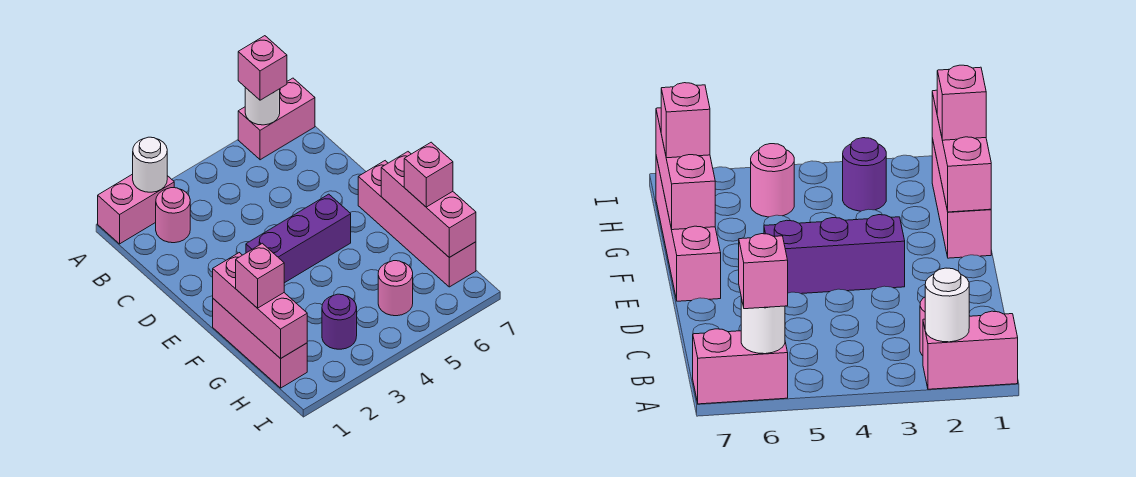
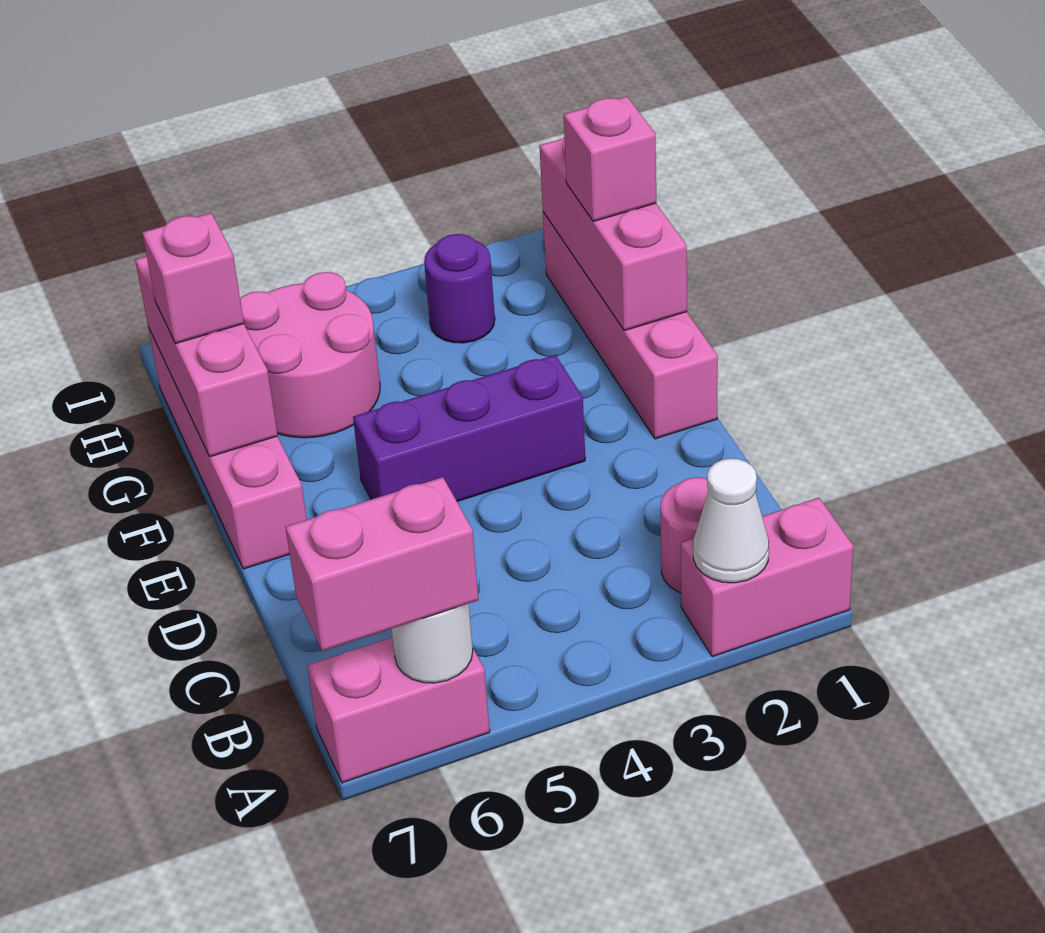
white 1x1 round brick [133,137,167,192] -> white 1x1 cone [693,459,769,583]
pink 1x1 brick [238,36,287,100] -> pink 1x2 brick [285,477,478,651]
pink 1x3 brick [213,299,307,388] -> pink 1x4 brick [543,212,718,439]
pink 1x1 round brick [378,261,413,316] -> pink 2x2 round brick [240,272,380,438]

